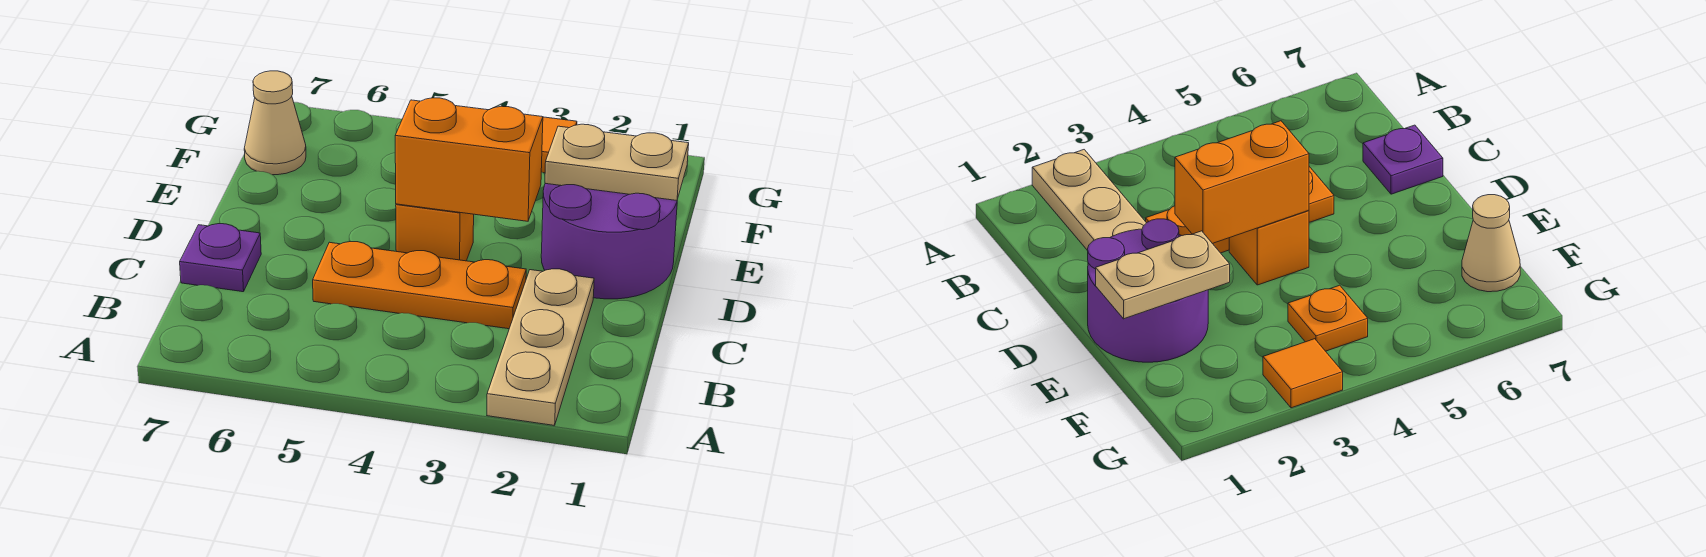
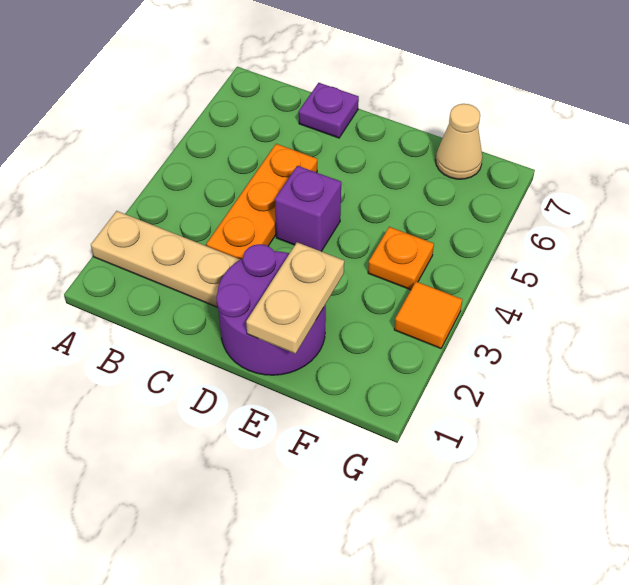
orange 1x2 brick [395,98,543,221] -> none
orange 1x1 brick [396,204,474,261] -> purple 1x1 brick [275,166,341,252]

